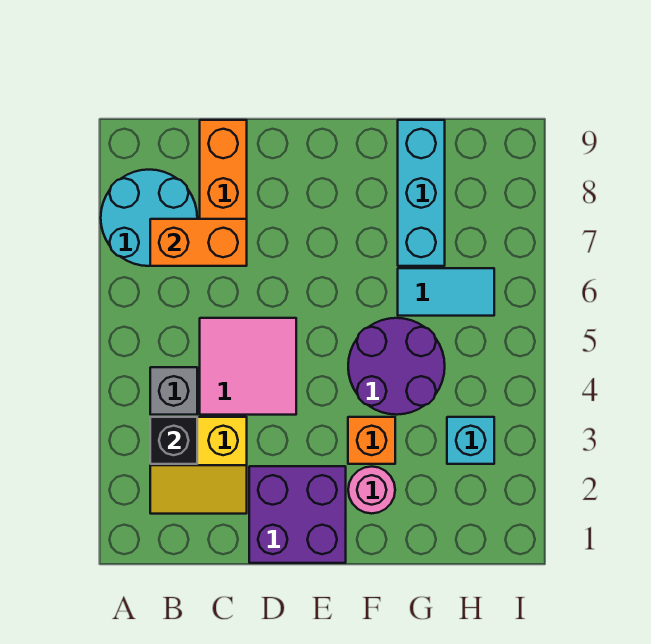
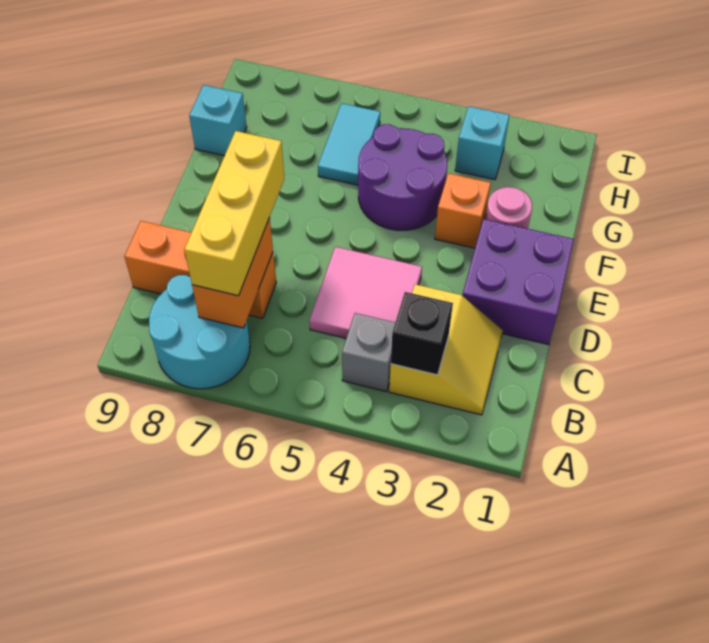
none -> yellow 1x3 brick [184,131,284,296]
cyan 1x3 brick [398,120,445,266] -> cyan 1x1 brick [189,85,247,156]

